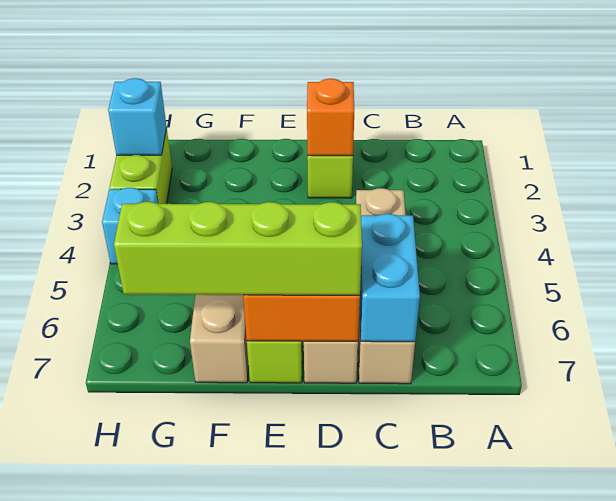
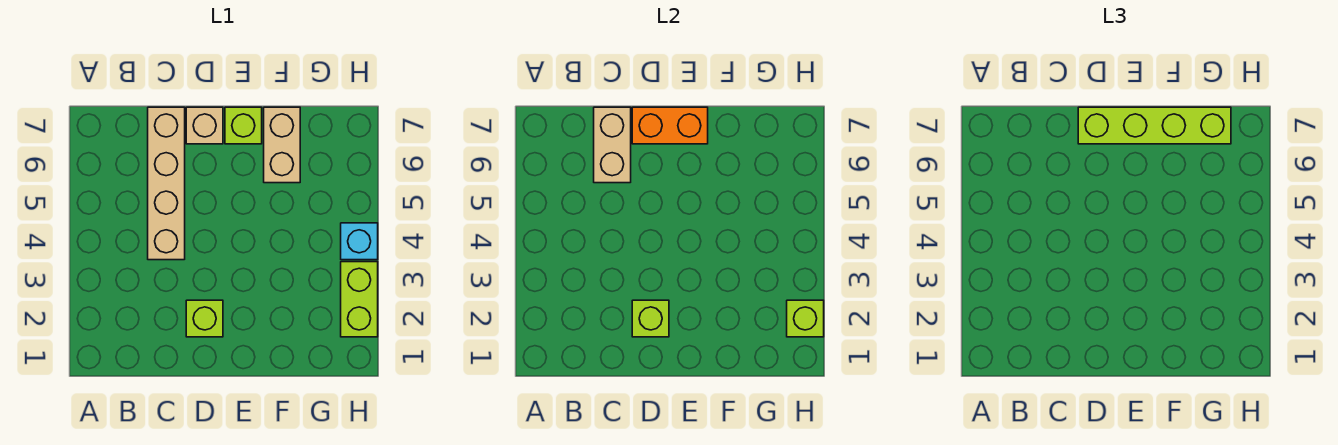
cyan 1x2 brick [360,214,420,342] -> tan 1x2 brick [594,107,631,183]
orange 1x1 brick [307,79,354,156] -> lime 1x1 brick [632,300,669,337]
cyan 1x1 brick [108,78,167,155] -> lime 1x1 brick [787,300,824,337]

